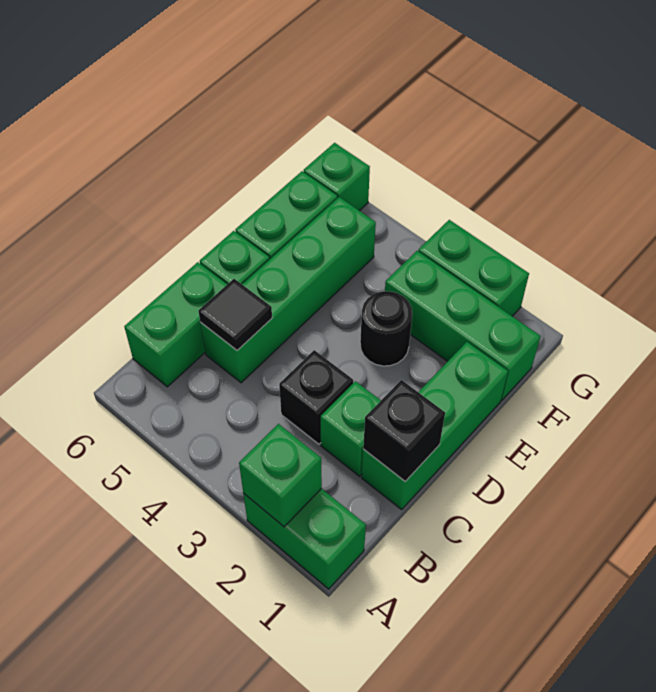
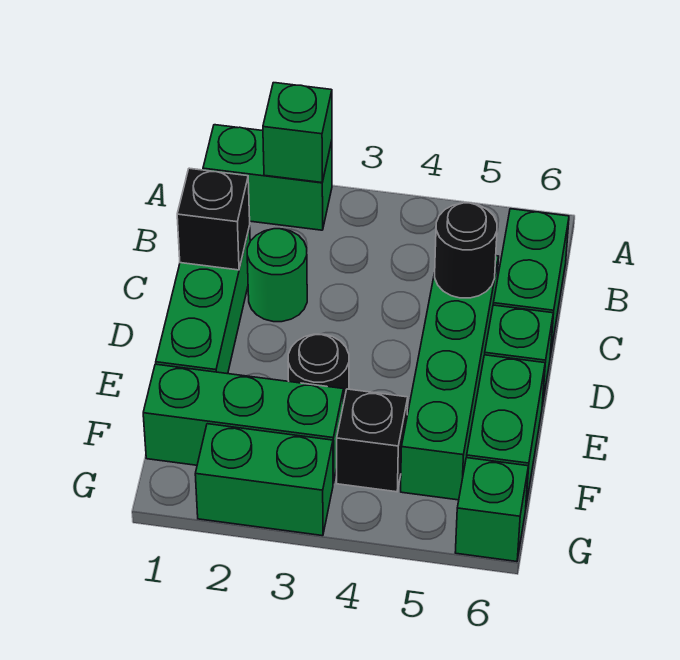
green 1x1 brick [321,381,381,476] -> green 1x1 round brick [247,229,307,322]
black 1x1 brick [279,350,353,444] -> black 1x1 brick moved to [337,389,408,492]
black 1x1 tile [198,279,272,350] -> black 1x1 round brick [435,203,497,298]

